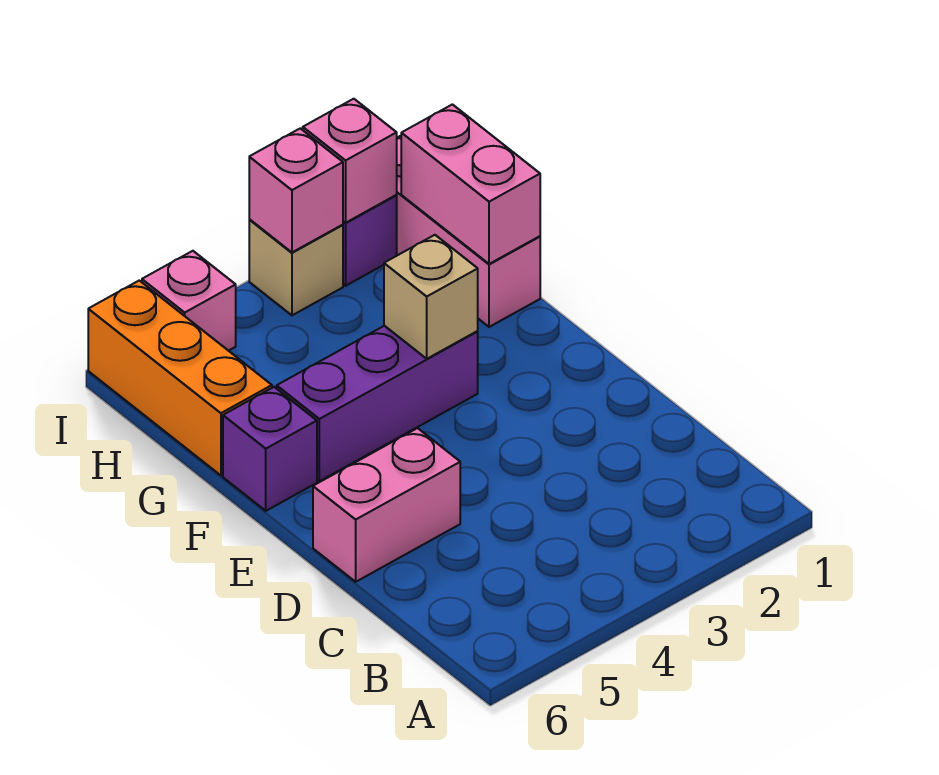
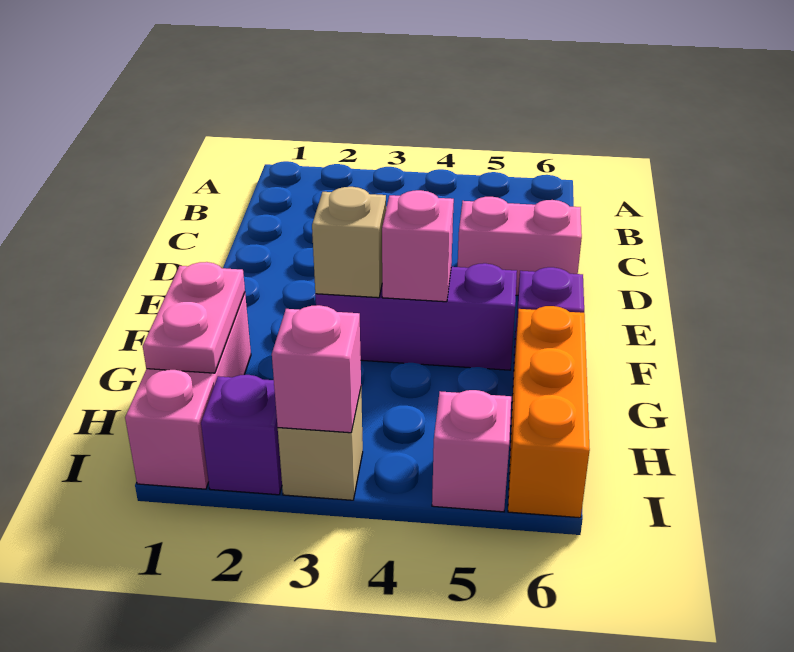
pink 1x2 brick [401,104,540,264] -> pink 1x2 plate [143,262,245,373]
pink 1x1 brick [303,99,397,223] -> pink 1x1 brick moved to [382,190,454,302]

